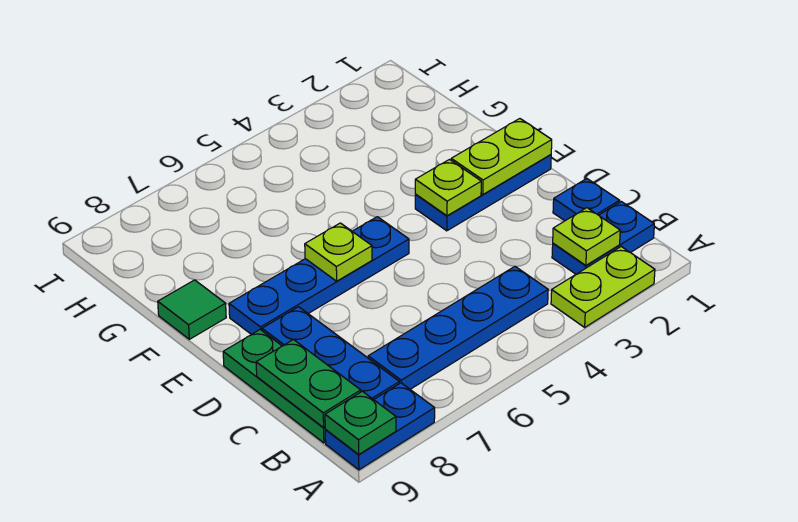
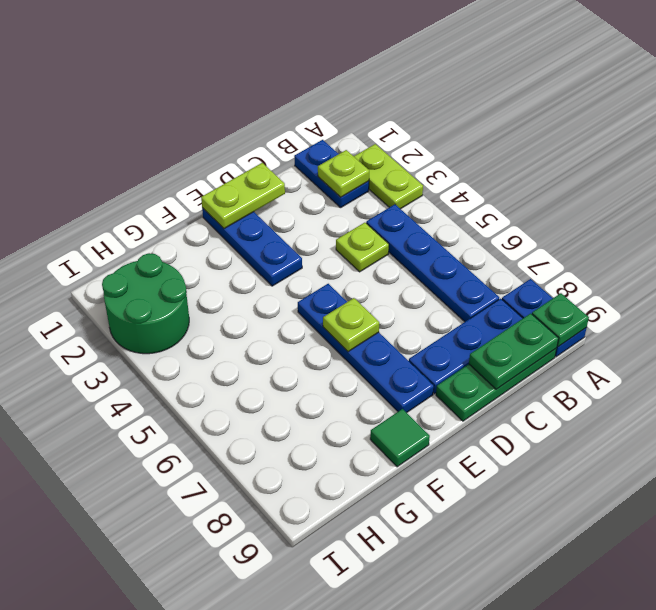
blue 1x1 plate [553,179,620,221] -> none
lime 1x2 plate [451,119,552,195] -> lime 1x2 plate turned to [201,163,285,229]
lime 1x1 plate [415,160,481,216] -> lime 1x1 plate moved to [336,223,389,272]
none -> green 2x2 round brick [102,253,189,354]

